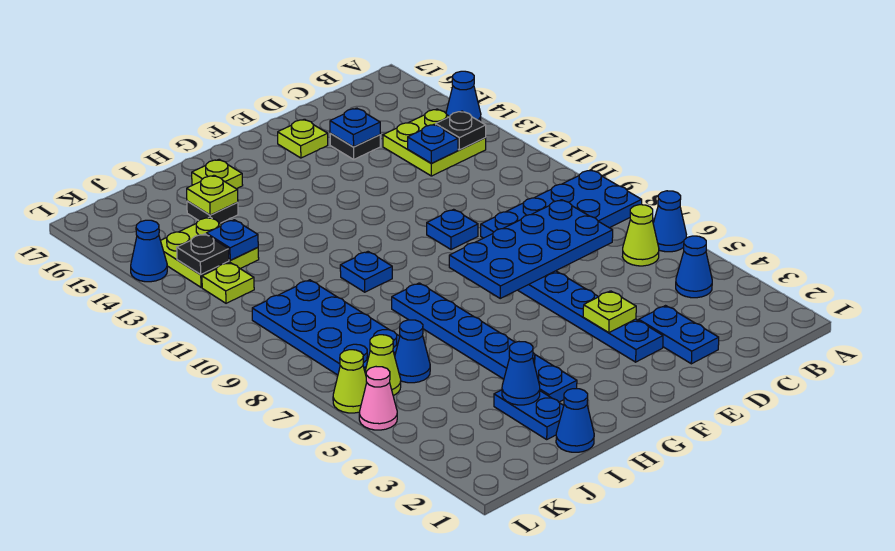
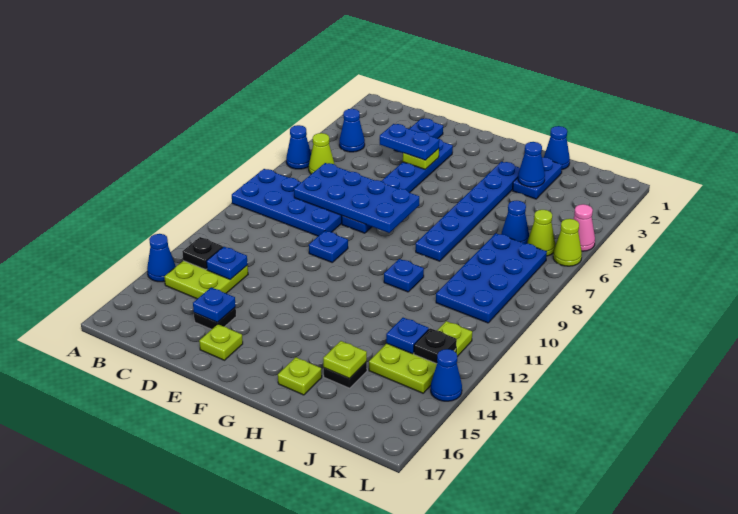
none -> blue 1x2 plate [380,124,439,160]

